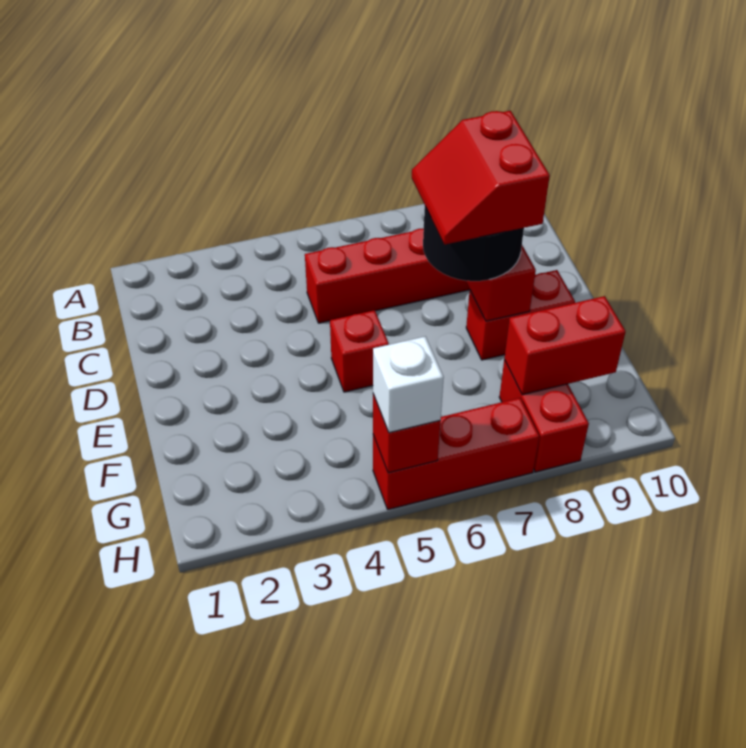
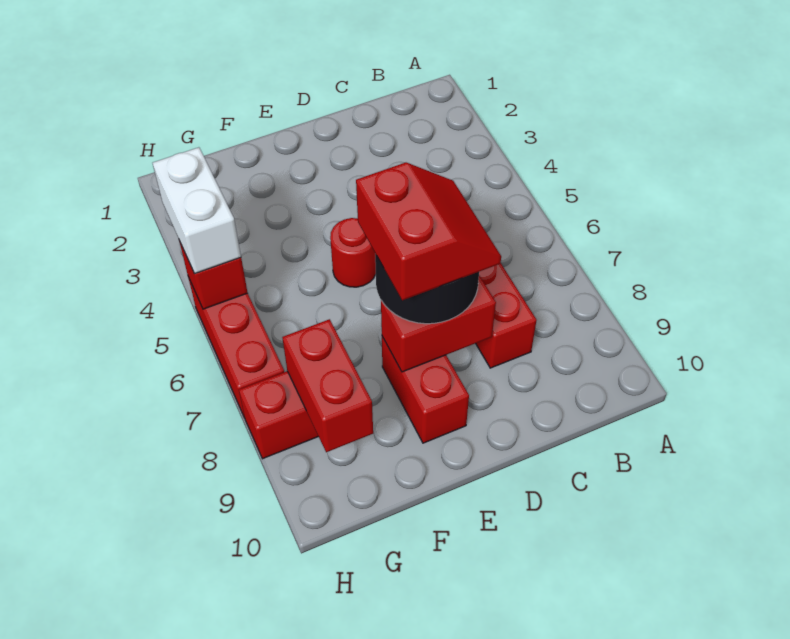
red 2x2 slope [412,111,550,245] -> red 2x2 slope turned to [356,162,501,300]
red 1x1 brick [330,310,389,392] -> red 1x1 round brick [330,218,376,287]
white 1x1 brick [373,336,444,433] -> white 1x2 brick [153,147,241,274]

